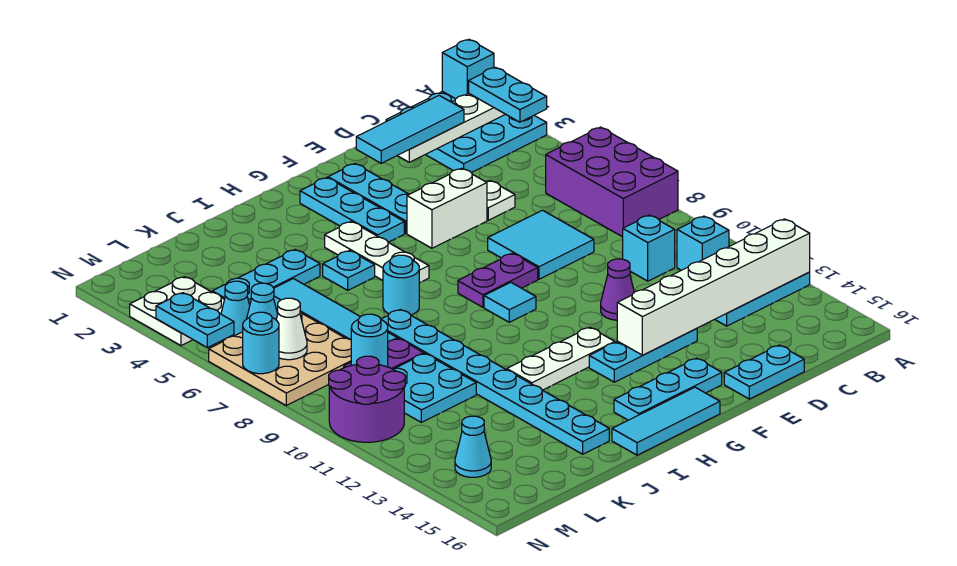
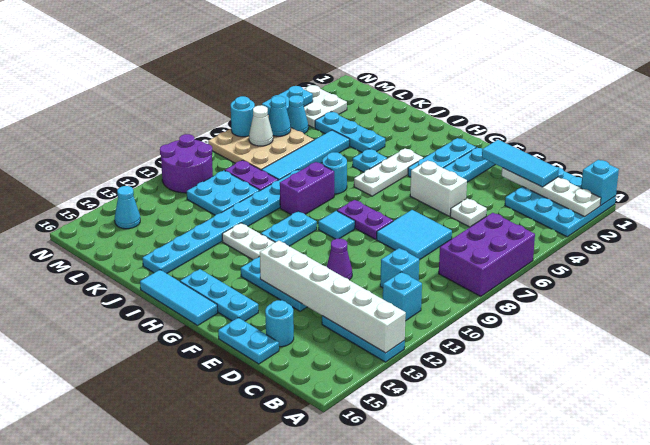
cyan 1x2 plate [469,67,547,122] -> cyan 1x2 plate moved to [261,211,317,246]
none -> purple 1x2 brick [280,162,334,215]
cyan 1x1 round brick [351,314,388,367] -> cyan 1x1 round brick moved to [265,300,294,347]

